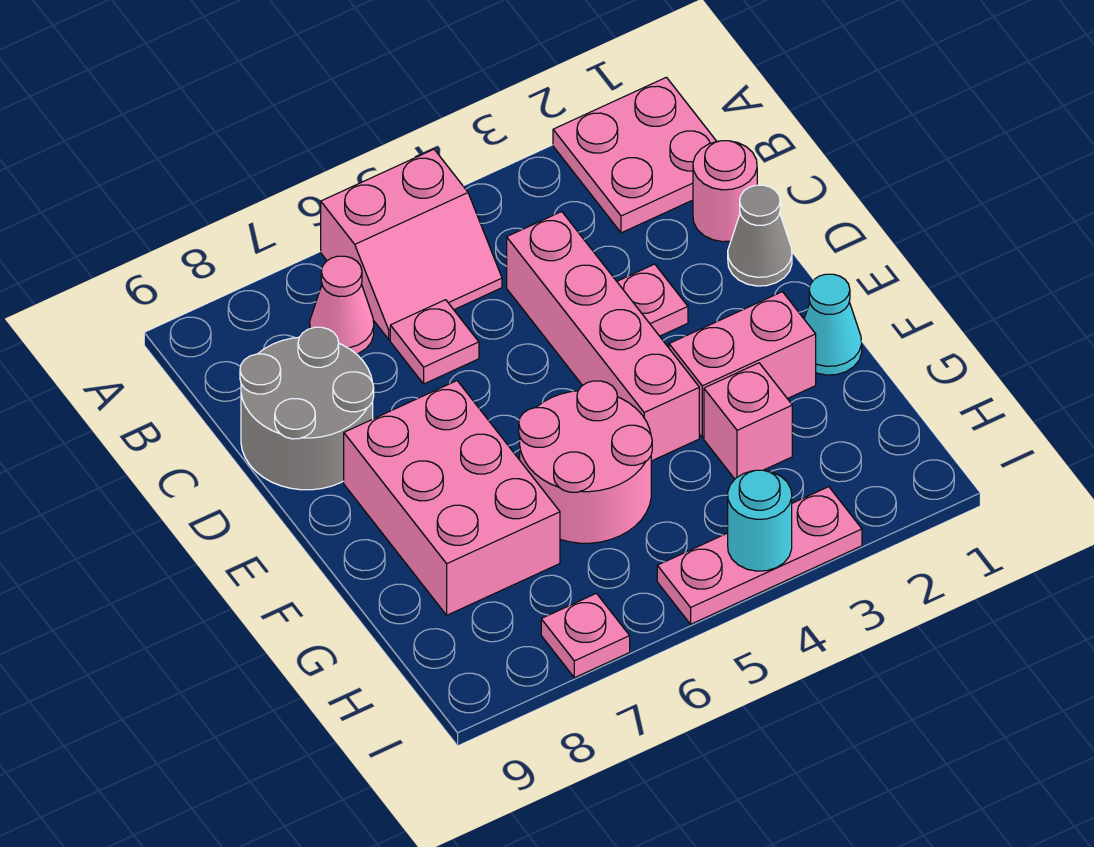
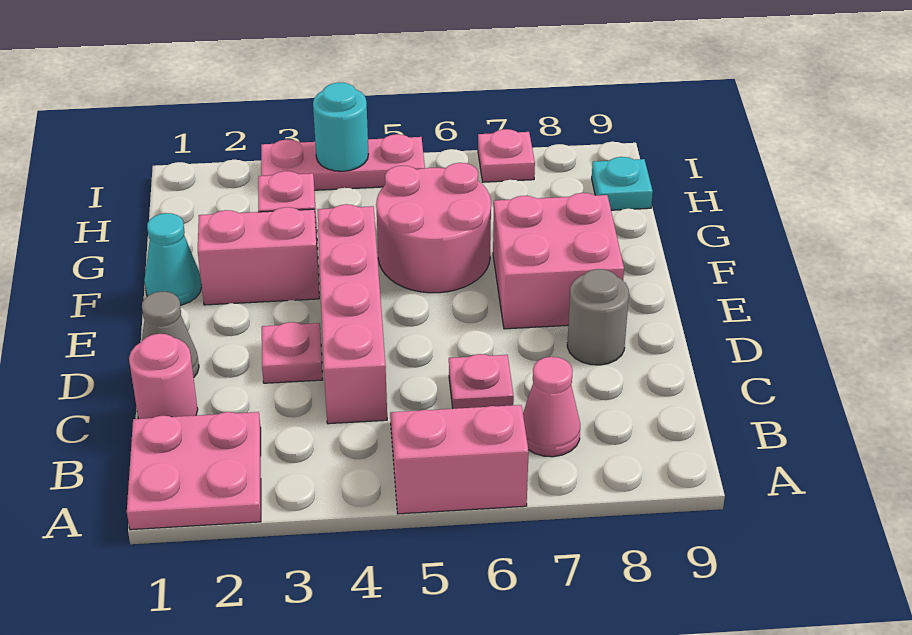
grey 2x2 round brick [240,327,374,490] -> grey 1x1 round brick [567,269,629,365]
pink 2x3 brick [344,381,560,615] -> pink 2x2 brick [493,193,624,329]
none -> cyan 1x1 plate [592,157,653,210]

